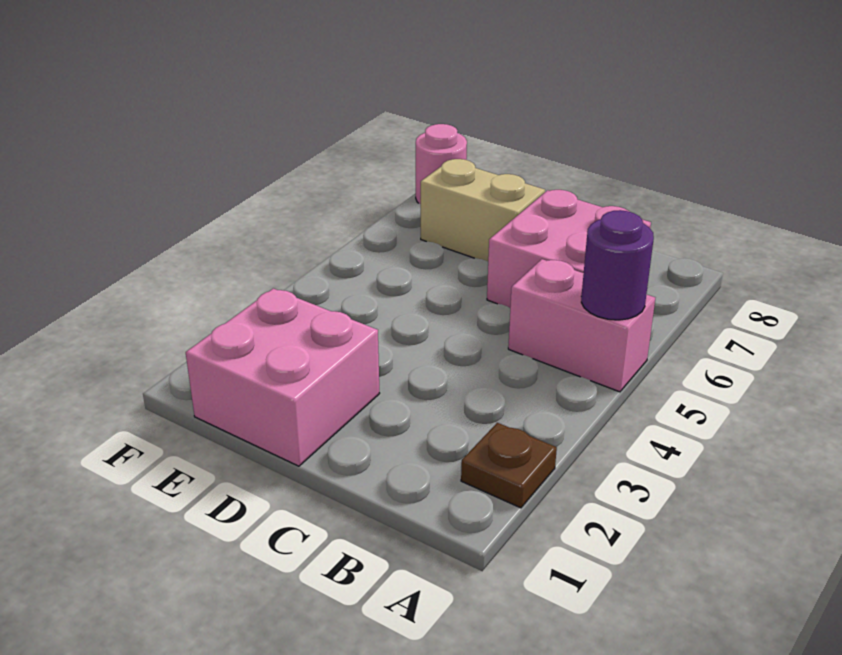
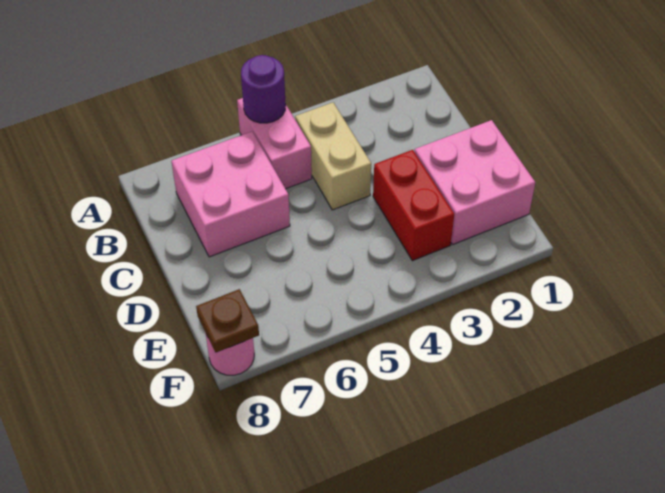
brown 1x1 plate [461,423,557,508] -> brown 1x1 plate moved to [196,289,259,352]
none -> red 1x2 brick [373,150,454,261]
tan 1x2 brick [421,159,545,261] -> tan 1x2 brick moved to [295,102,371,210]

